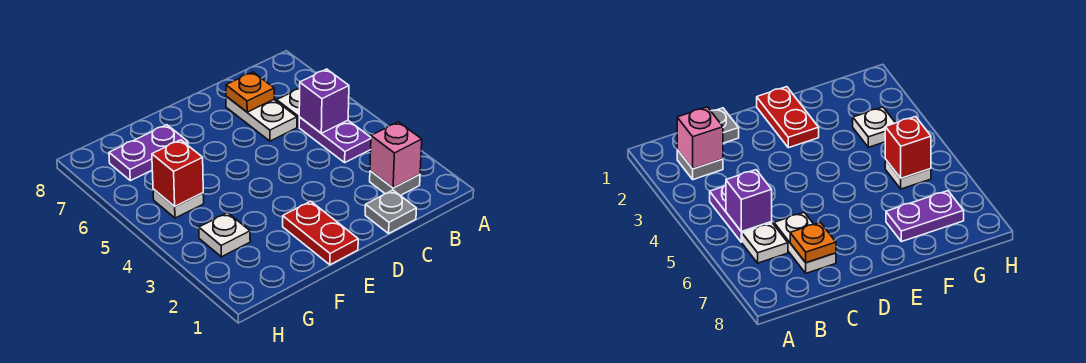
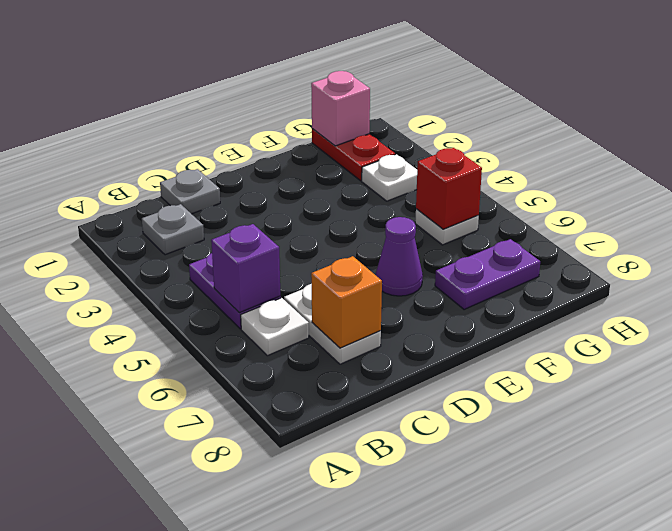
pink 1x1 brick [370,122,422,188] -> pink 1x1 brick moved to [311,71,370,146]
orange 1x1 plate [226,72,274,112] -> orange 1x1 brick [311,256,382,348]
red 1x2 plate [283,201,358,265] -> red 1x2 plate moved to [312,129,395,181]
none -> purple 1x1 cone [376,217,423,296]

